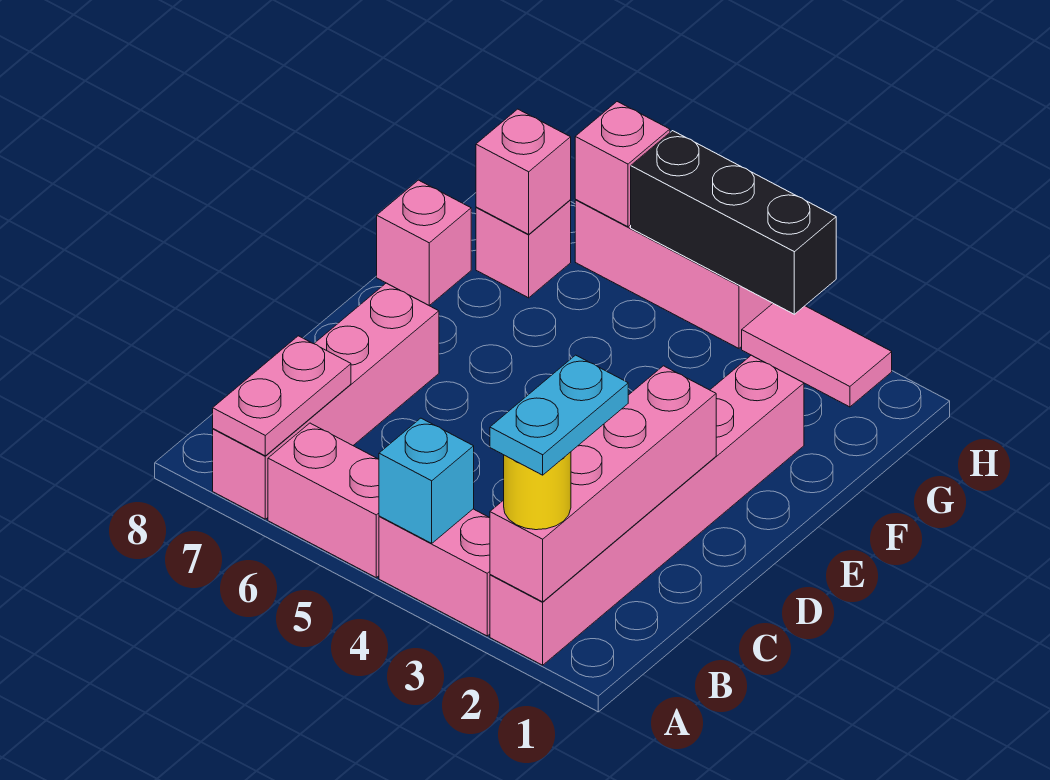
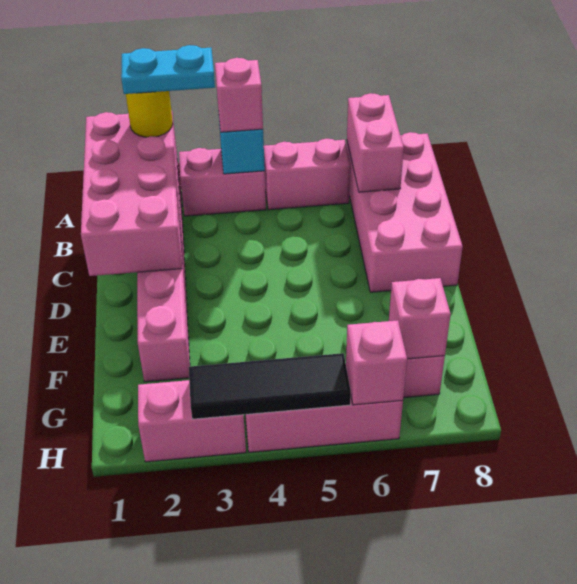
pink 1x4 brick [490,366,716,602] -> pink 2x4 brick [81,112,182,276]
cyan 1x2 plate [490,355,628,475] -> cyan 1x2 plate turned to [121,45,215,94]
pink 1x4 brick [213,283,439,519] -> pink 2x4 brick [347,132,463,292]
pink 1x2 plate [213,336,351,456] -> pink 1x2 brick [347,93,404,192]
pink 1x1 brick [377,180,471,306] -> pink 1x1 brick moved to [215,58,263,132]
pink 1x2 tile [742,304,892,407] -> pink 1x2 brick [138,380,246,462]
black 1x3 brick [631,131,836,314] -> black 1x3 tile [189,353,351,419]

